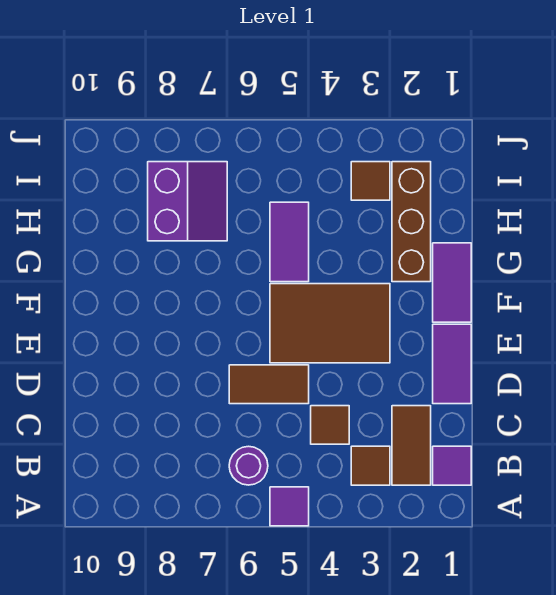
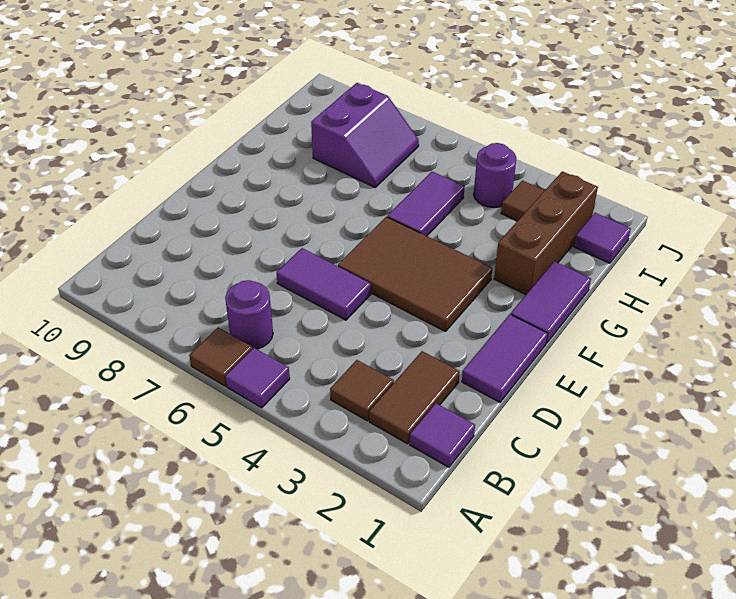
brown 1x1 tile [311,406,349,444] -> brown 1x1 tile moved to [189,328,252,386]
brown 1x2 tile [229,365,309,404] -> purple 1x2 tile [277,248,371,320]
none -> purple 1x1 tile [574,213,631,263]
none -> purple 1x1 round brick [474,143,516,208]

